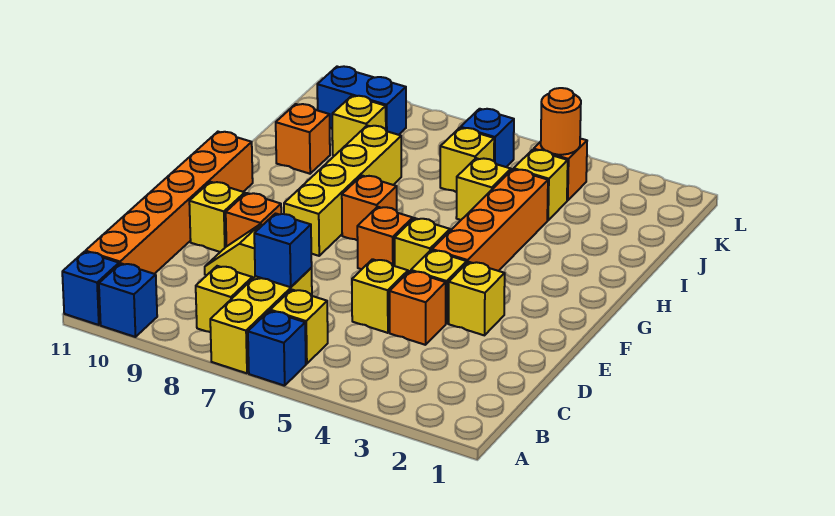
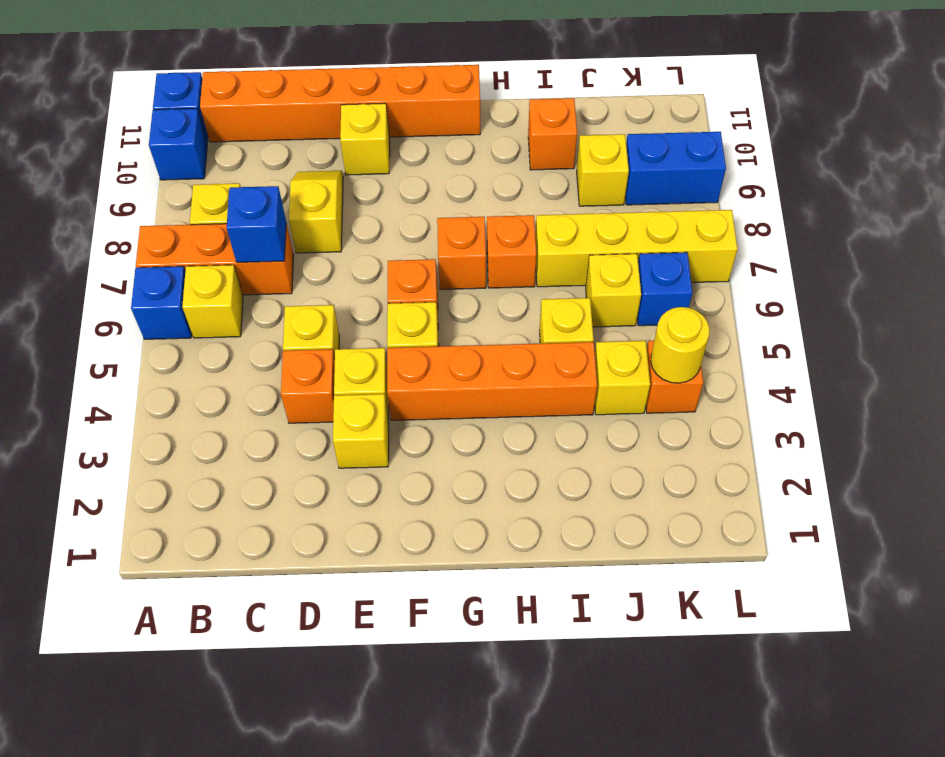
yellow 1x3 brick [210,268,312,373] -> orange 1x3 brick [136,223,294,295]
orange 1x1 brick [226,193,281,246] -> orange 1x1 brick moved to [487,215,536,288]
yellow 1x4 brick [284,126,401,256] -> yellow 1x4 brick moved to [535,210,738,287]
orange 1x1 round brick [541,88,581,155] -> yellow 1x1 round brick [651,307,710,383]
blue 1x2 brick [317,66,406,135] -> blue 1x2 brick turned to [625,132,726,205]

